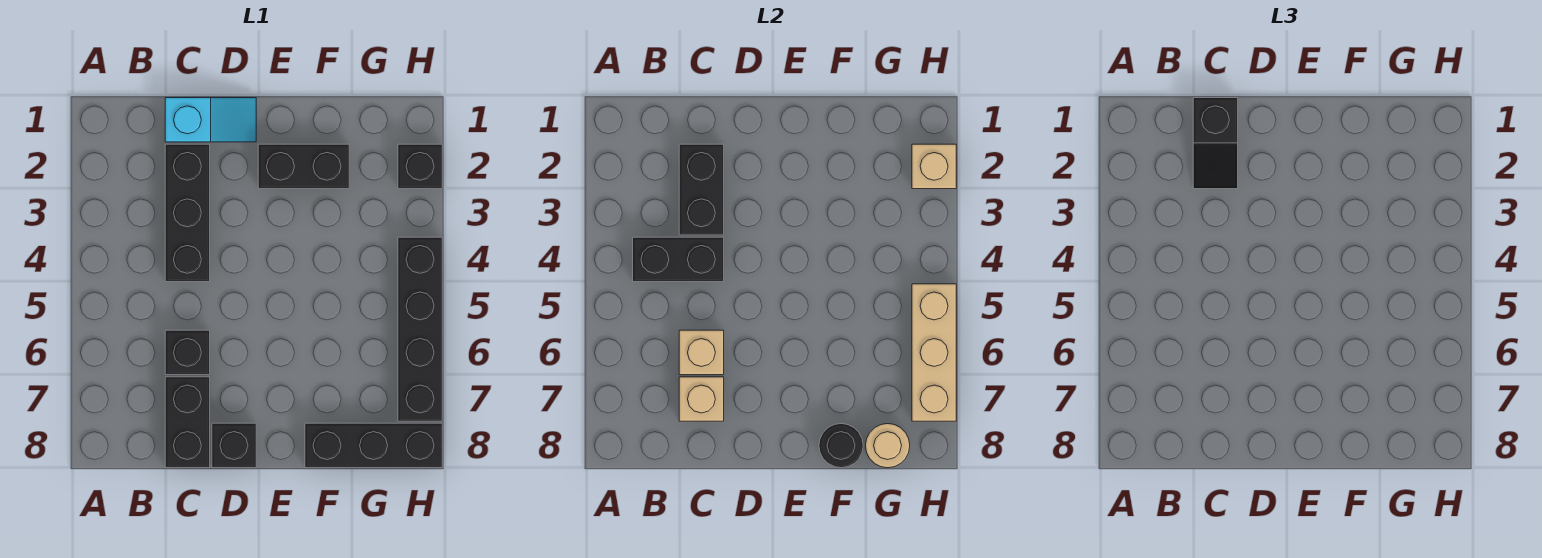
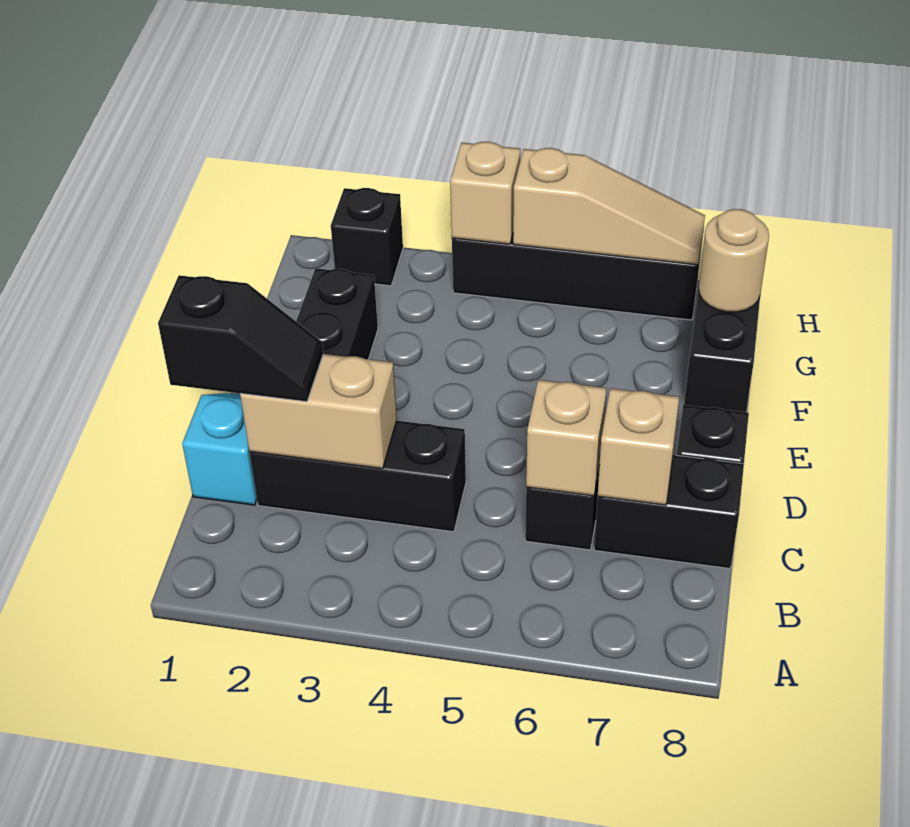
black 1x2 brick [633,237,724,282] -> none
black 1x2 brick [679,144,724,235] -> tan 1x2 brick [240,354,397,469]
black 1x1 round brick [819,424,863,468] -> none
tan 1x1 brick [912,144,956,189] -> tan 1x1 brick moved to [450,142,520,244]
tan 1x3 brick [912,284,956,421] -> tan 1x3 slope [513,148,705,265]

